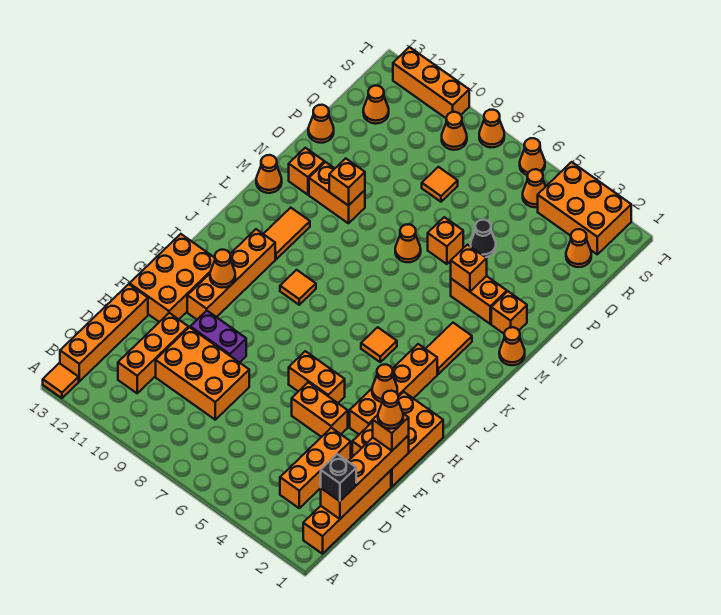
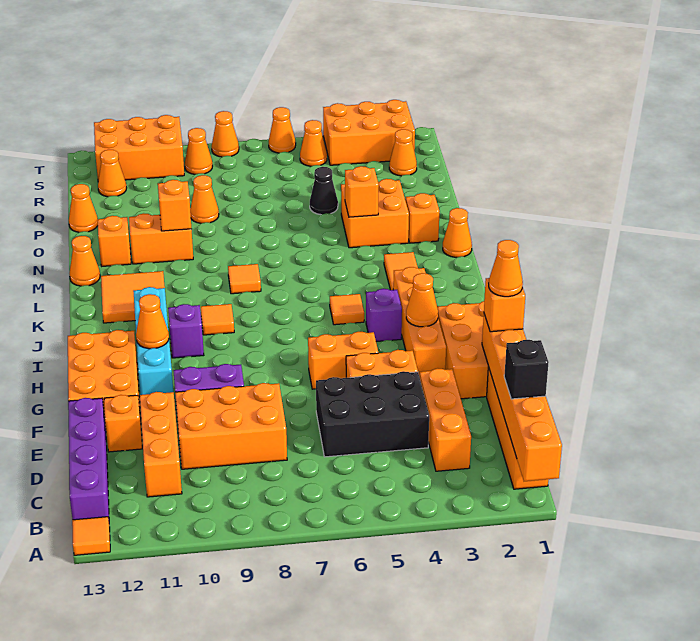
orange 1x4 brick [60,284,148,381] -> purple 1x4 brick [68,398,109,520]
orange 1x4 brick [321,436,409,519] -> orange 1x6 brick [482,314,562,481]
none -> black 2x3 brick [316,371,429,457]
orange 1x4 brick [187,229,275,319] -> cyan 1x4 brick [133,287,173,395]
none -> purple 1x1 brick [366,288,402,342]
none -> purple 1x1 brick [168,304,204,358]
orange 1x2 tile [264,208,310,259] -> orange 2x2 tile [101,271,165,323]
orange 1x2 brick [451,276,507,324] -> orange 2x2 brick [341,179,409,248]
orange 1x1 cone [395,224,421,262] -> orange 1x1 cone moved to [190,175,219,223]
orange 1x1 brick [428,217,463,264] -> orange 1x1 brick moved to [104,395,142,452]
orange 1x1 tile [422,167,458,202] -> orange 1x1 tile moved to [228,264,261,294]
orange 1x3 brick [393,47,469,118] -> orange 2x3 brick [94,115,184,181]

